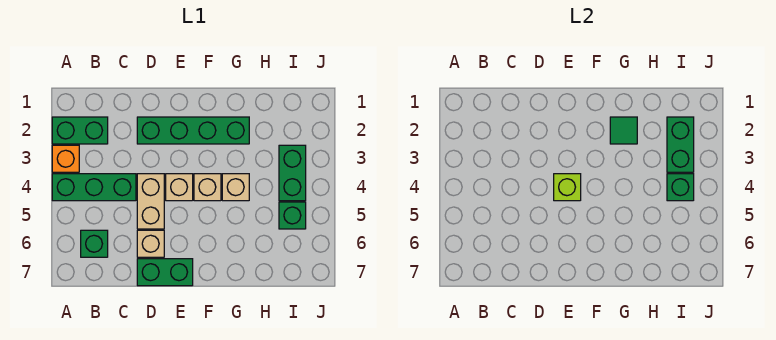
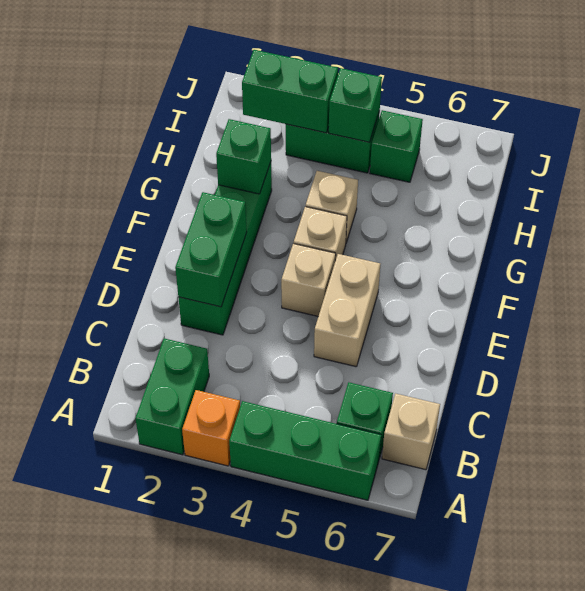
green 1x3 brick [52,174,136,201] -> green 1x3 brick turned to [229,401,381,500]
tan 1x2 brick [137,174,164,229] -> tan 1x2 brick turned to [314,254,380,367]
tan 1x1 brick [137,230,164,257] -> tan 1x1 brick moved to [382,394,440,470]
green 1x2 brick [137,259,193,286] -> green 1x2 brick moved to [175,192,247,307]
lime 1x1 brick [554,174,581,201] -> none
green 1x1 tile [610,117,637,144] -> green 1x1 brick [216,119,271,194]

